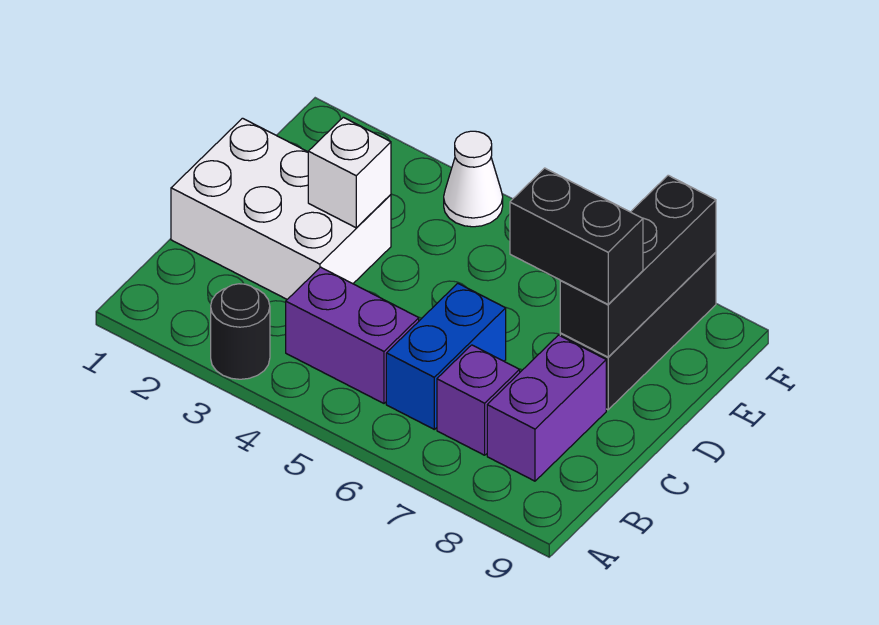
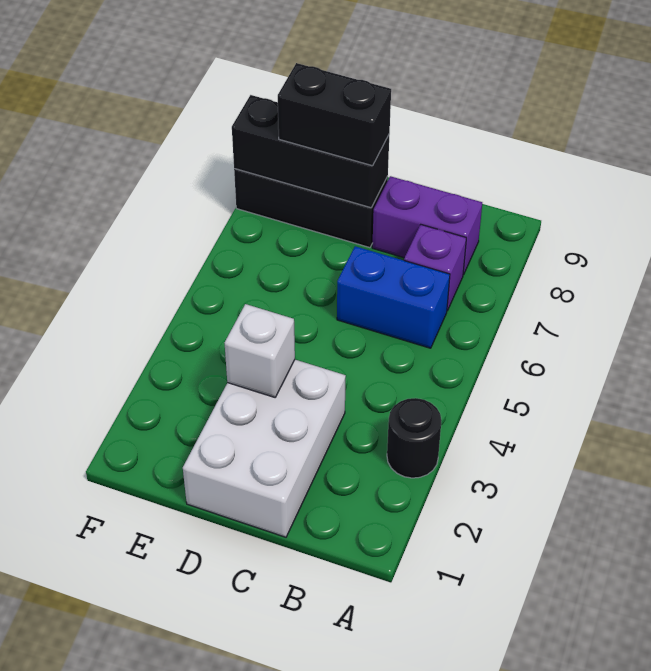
purple 1x2 brick [286,267,419,403] -> none
black 1x2 brick [510,168,643,304] -> black 1x2 brick turned to [278,63,391,166]
white 1x1 cone [444,131,503,227] -> none

